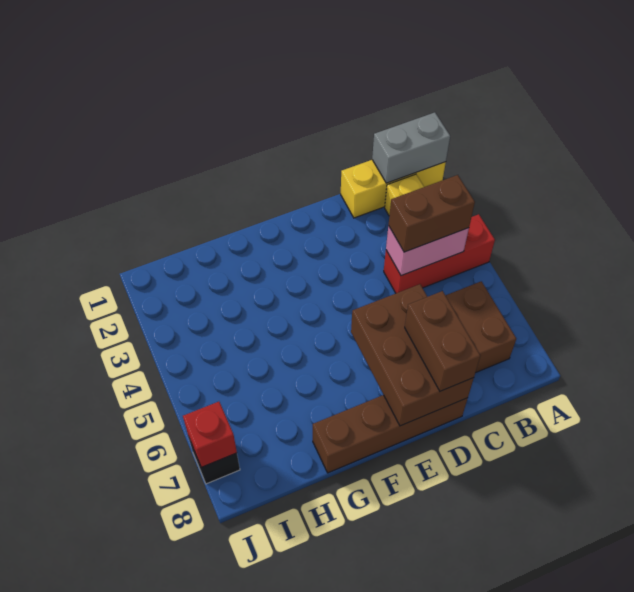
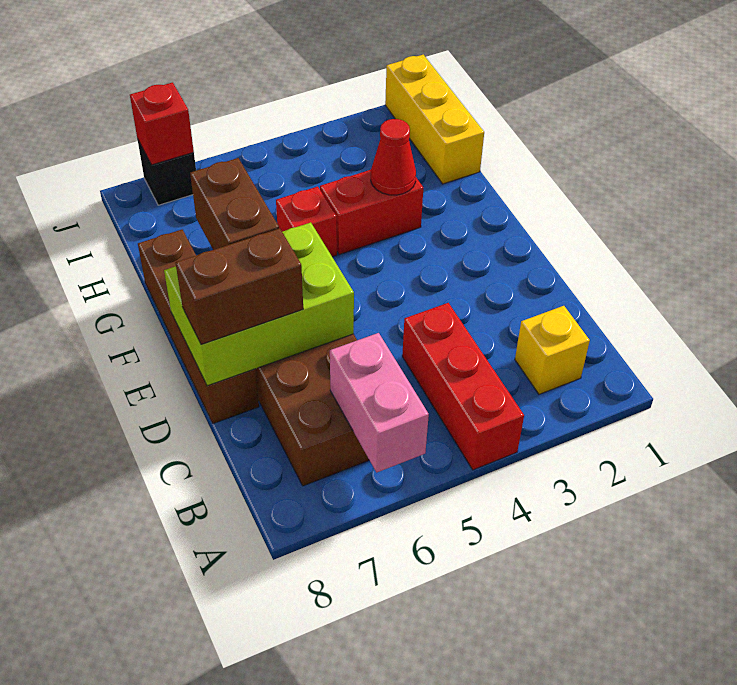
yellow 1x3 brick [341,160,446,218] -> yellow 1x3 brick moved to [385,55,484,184]
grey 1x2 brick [372,112,450,183] -> none
pink 1x2 brick [386,226,469,276] -> pink 1x2 brick moved to [330,333,429,472]
brown 1x2 brick [389,175,475,252] -> brown 1x2 brick moved to [190,158,279,250]
brown 2x3 brick [351,284,474,426] -> lime 2x3 brick [164,223,354,386]
none -> red 1x2 brick [320,170,423,255]
none -> red 1x1 cone [371,119,416,195]
none -> red 1x1 brick [276,187,337,257]

